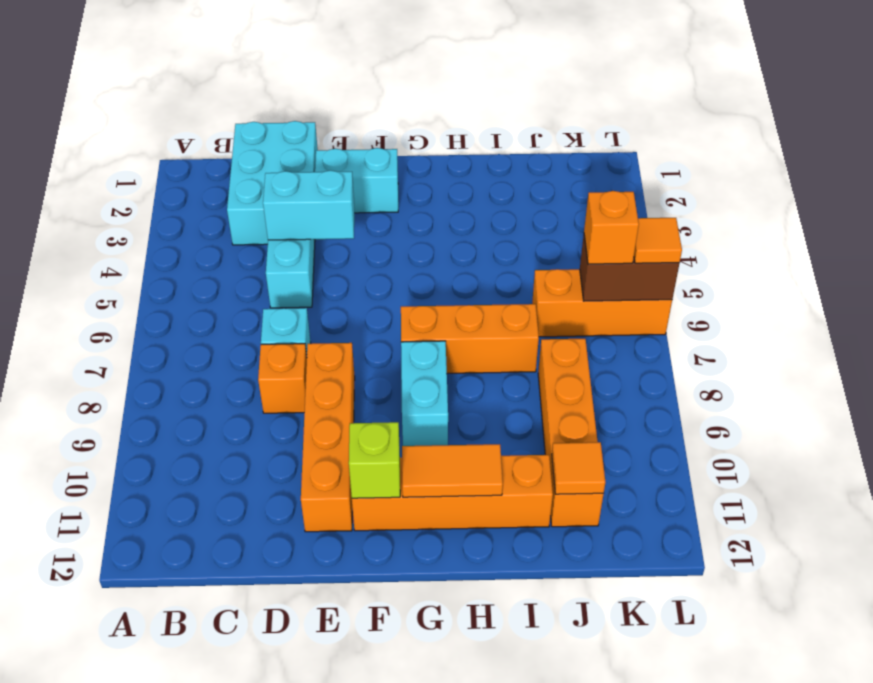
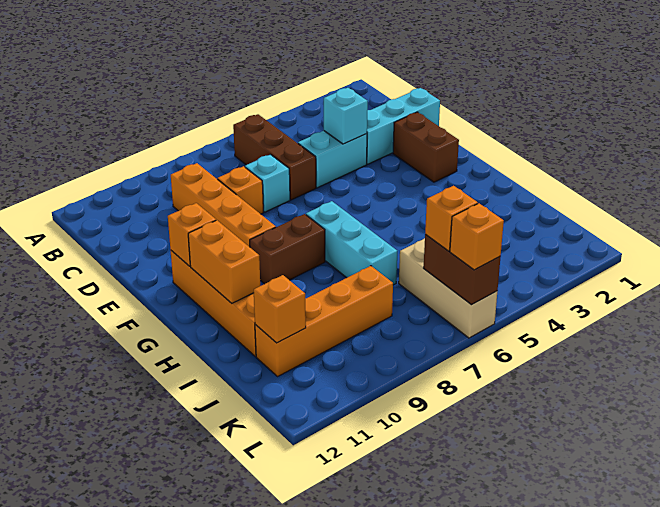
none -> brown 1x3 brick [233,114,316,200]
cyan 2x3 brick [227,121,318,245] -> cyan 1x3 brick [367,88,440,164]
cyan 1x2 brick [263,170,354,240] -> cyan 1x1 brick [324,88,368,144]
cyan 1x2 brick [315,148,398,213] -> brown 1x2 brick [393,112,459,182]
orange 1x4 brick [301,343,355,532] -> orange 1x4 brick turned to [171,163,276,247]
lime 1x1 brick [349,422,400,498] -> orange 1x1 brick [168,203,216,266]
orange 1x3 brick [401,304,539,373] -> cyan 1x3 brick [306,201,397,285]
cyan 1x2 brick [401,341,448,446] -> brown 1x2 brick [250,214,325,284]
orange 1x2 tile [402,444,503,497] -> orange 1x2 brick [188,220,260,303]
orange 1x3 brick [532,269,672,337] -> tan 1x3 brick [399,238,497,338]
orange 1x1 tile [552,442,605,494] -> orange 1x1 brick [254,275,306,343]
orange 1x1 tile [634,218,682,263] -> orange 1x1 brick [450,203,504,270]

